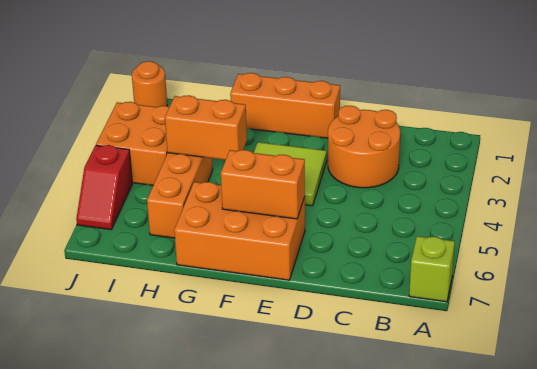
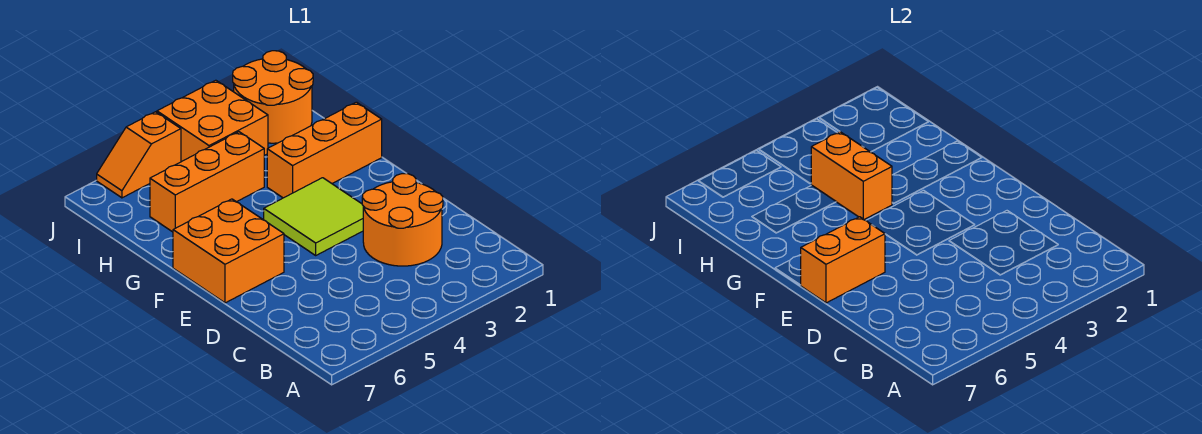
lime 1x1 brick [409,236,455,302] -> none
orange 1x3 brick [230,73,340,138] -> orange 1x3 brick turned to [267,102,382,198]
orange 2x3 brick [174,182,305,280] -> orange 2x2 brick [173,199,284,303]
orange 1x2 brick [221,150,305,219] -> orange 1x2 brick turned to [801,217,885,303]
orange 1x1 round brick [132,61,167,107] -> orange 2x2 round brick [233,51,313,143]
red 1x2 slope [76,145,133,230] -> orange 1x2 slope [97,112,181,198]

